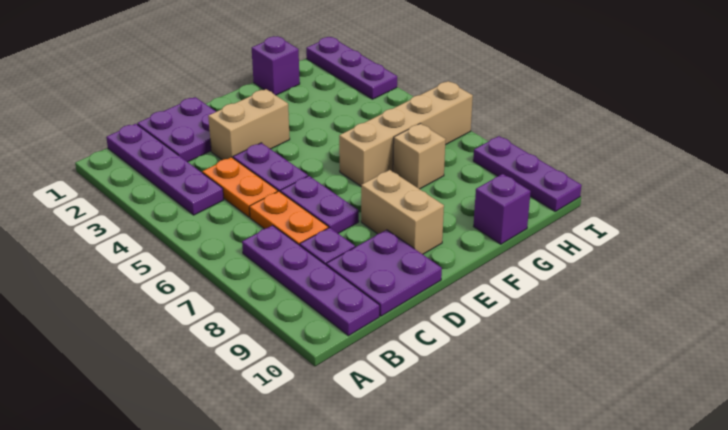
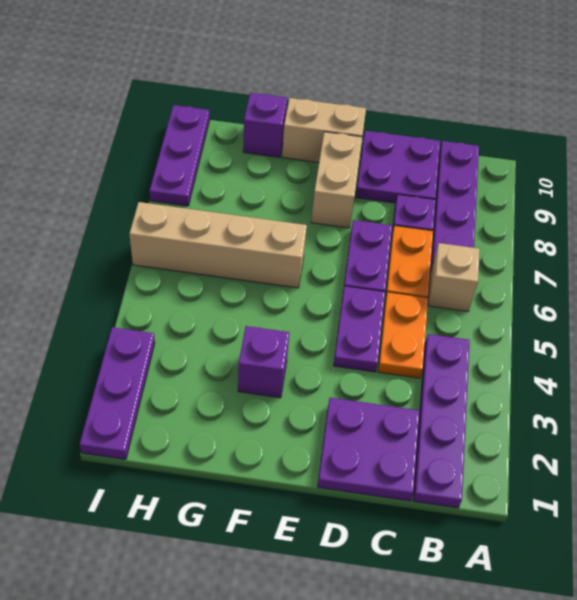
tan 1x2 brick [208,89,290,160] -> tan 1x2 brick moved to [282,98,366,163]
purple 1x1 brick [252,36,300,95] -> purple 1x1 brick moved to [238,326,289,398]
tan 1x1 brick [393,123,446,189] -> tan 1x1 brick moved to [428,243,480,311]

